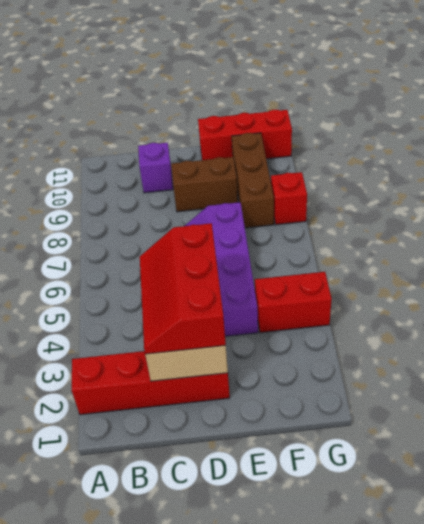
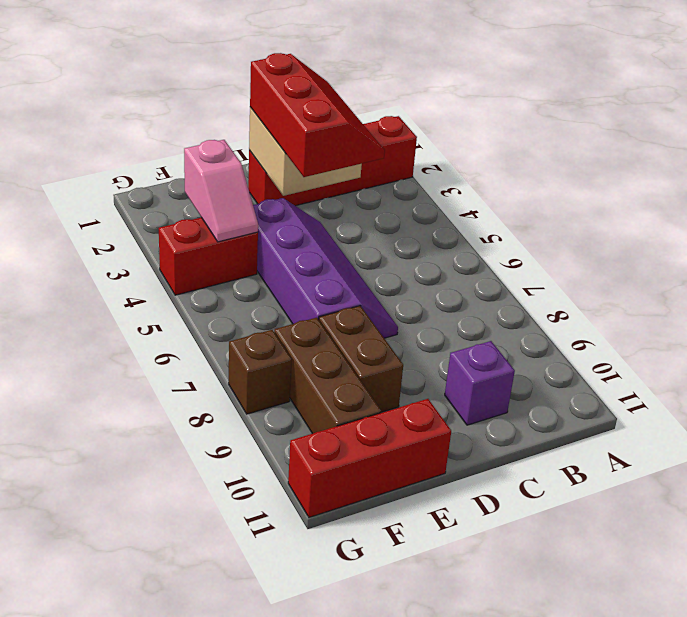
brown 1x2 brick [171,157,238,212] -> brown 1x2 brick turned to [319,306,403,412]
none -> pink 1x2 slope [184,140,258,242]
red 1x1 brick [271,172,307,225] -> brown 1x1 brick [229,330,292,414]

